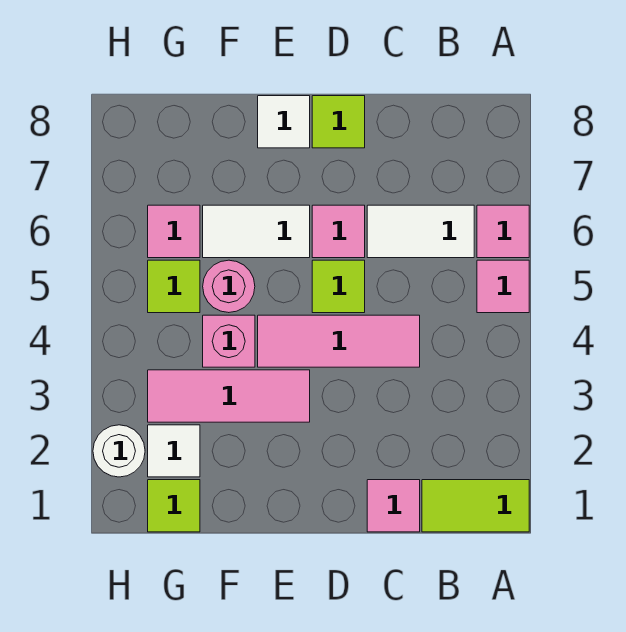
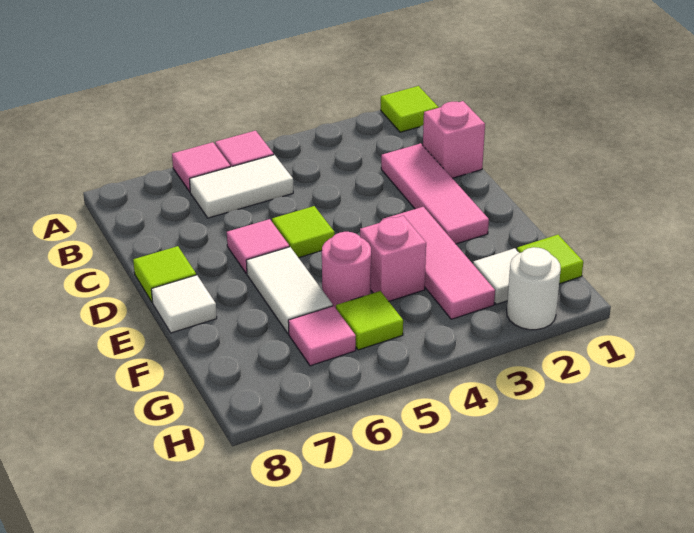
lime 1x2 tile [422,480,529,532] -> lime 1x1 tile [381,86,439,132]
white 1x2 tile [367,205,474,258] -> white 1x2 tile turned to [189,155,293,218]
pink 1x1 tile [367,480,420,532] -> pink 1x1 brick [423,101,485,178]
pink 1x3 tile [258,315,420,367] -> pink 1x3 tile moved to [381,143,489,244]

